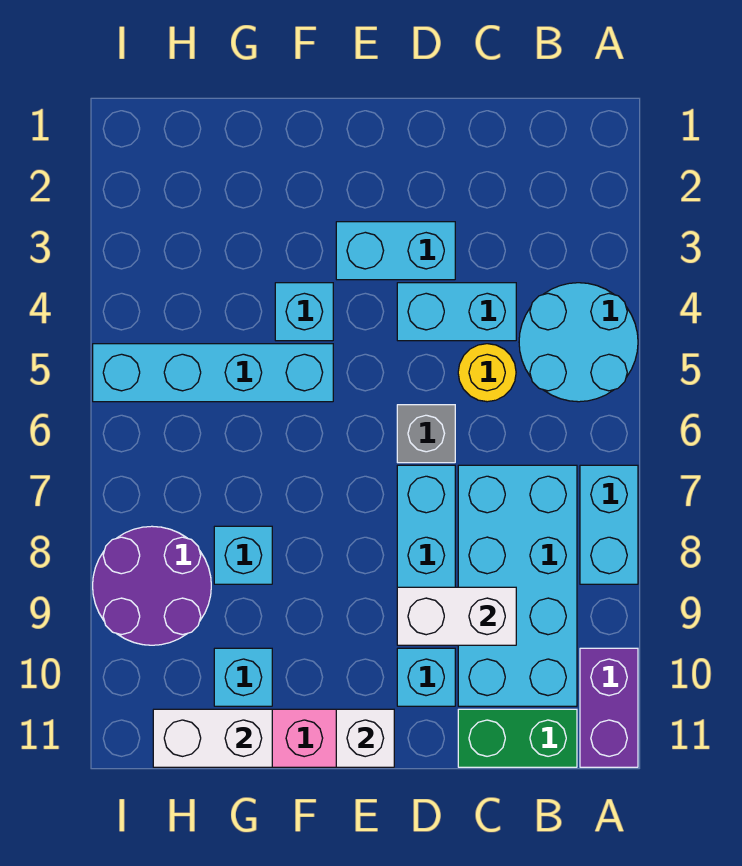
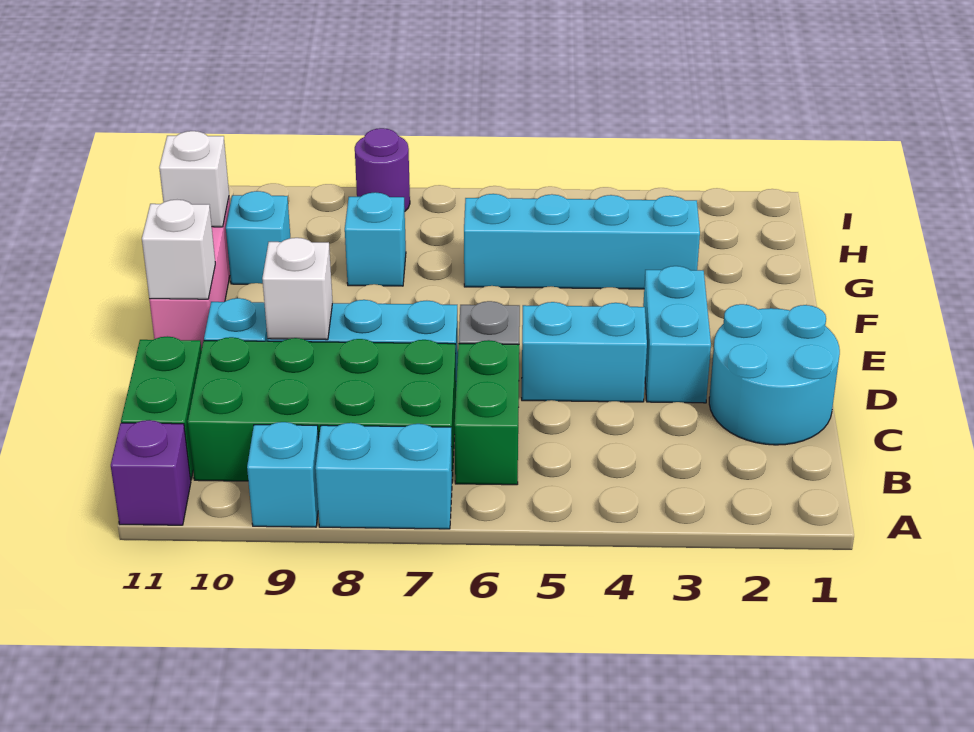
cyan 2x2 round brick [519,283,638,402] -> cyan 2x2 round brick moved to [709,304,840,445]
purple 1x2 brick [580,648,638,767] -> purple 1x1 brick [111,420,191,525]
none -> green 1x2 brick [455,340,519,485]
cyan 2x4 brick [458,465,577,706] -> green 2x4 brick [188,337,456,481]
cyan 1x2 brick [397,283,516,341] -> cyan 1x2 brick turned to [522,302,647,402]
yellow 1x1 round brick [458,344,516,402] -> none
white 1x2 brick [397,587,516,645] -> white 1x1 brick [262,238,333,340]
cyan 1x1 brick [275,283,333,341] -> cyan 1x1 brick moved to [247,422,319,527]
cyan 1x4 brick [93,344,333,402] -> cyan 1x4 brick turned to [464,194,700,289]
white 1x2 brick [153,709,272,767] -> white 1x1 brick [159,131,229,227]
purple 2x2 round brick [93,526,211,645] -> purple 1x1 round brick [355,128,410,211]

